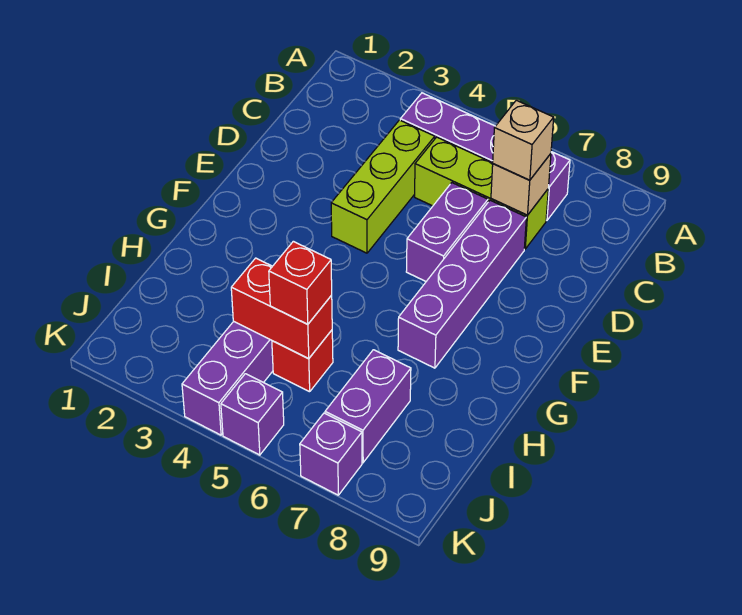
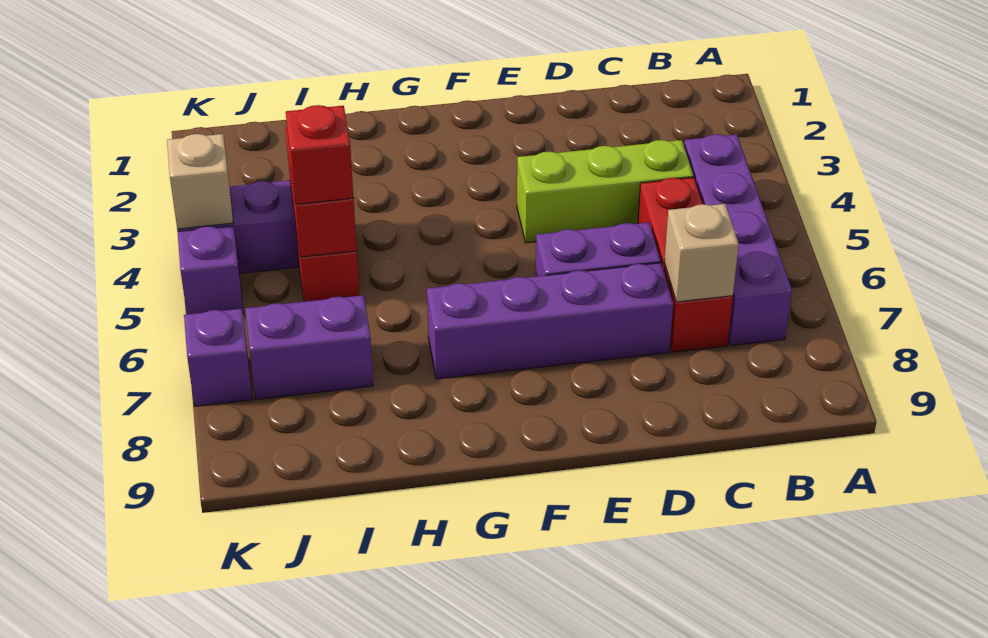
lime 1x3 brick [415,137,548,249] -> red 1x3 brick [638,177,733,352]
tan 1x1 brick [493,100,554,180] -> tan 1x1 brick moved to [167,134,233,229]

